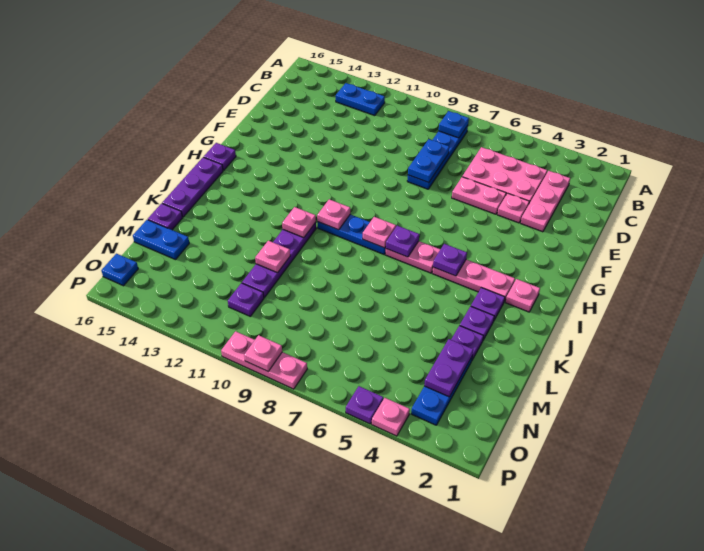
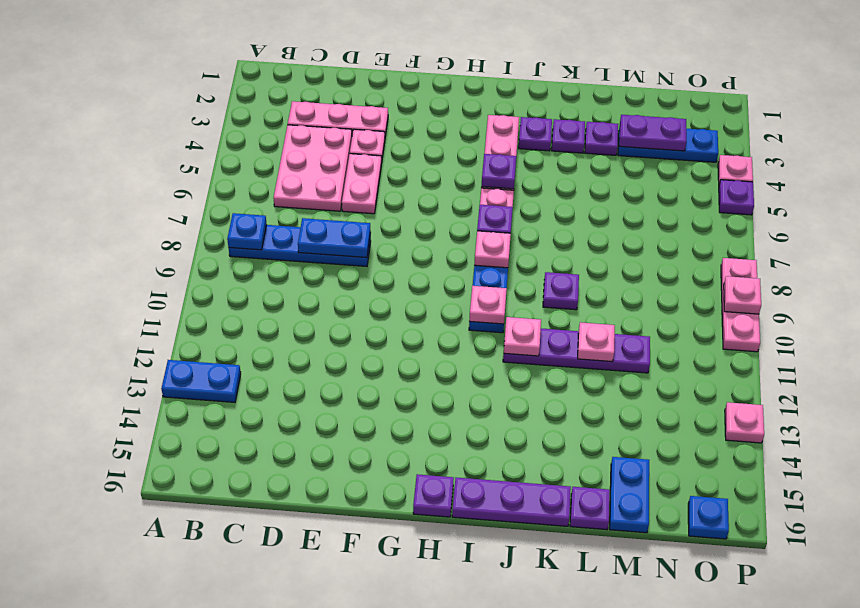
blue 1x2 plate [336,83,385,116] -> blue 1x2 plate turned to [161,360,241,402]
pink 1x1 plate [506,279,540,312] -> pink 1x1 plate moved to [725,402,764,443]
purple 1x1 plate [228,283,264,316] -> purple 1x1 plate moved to [543,272,579,310]

